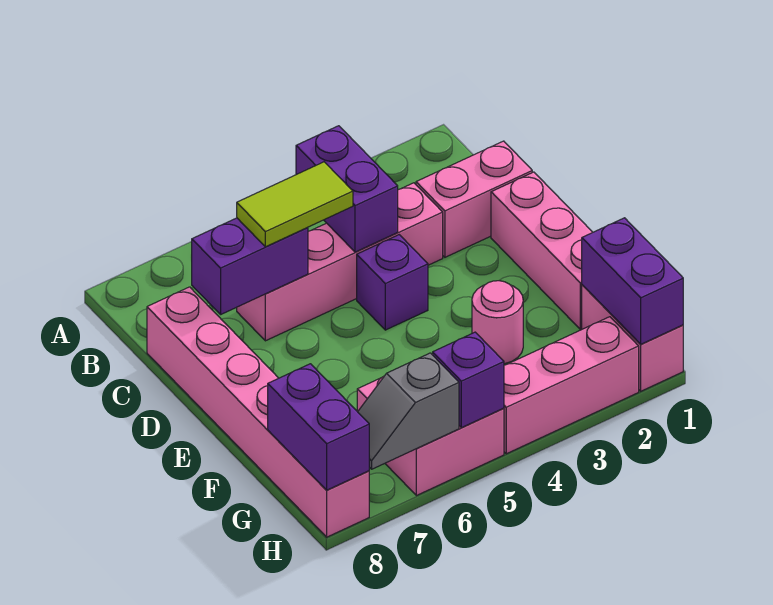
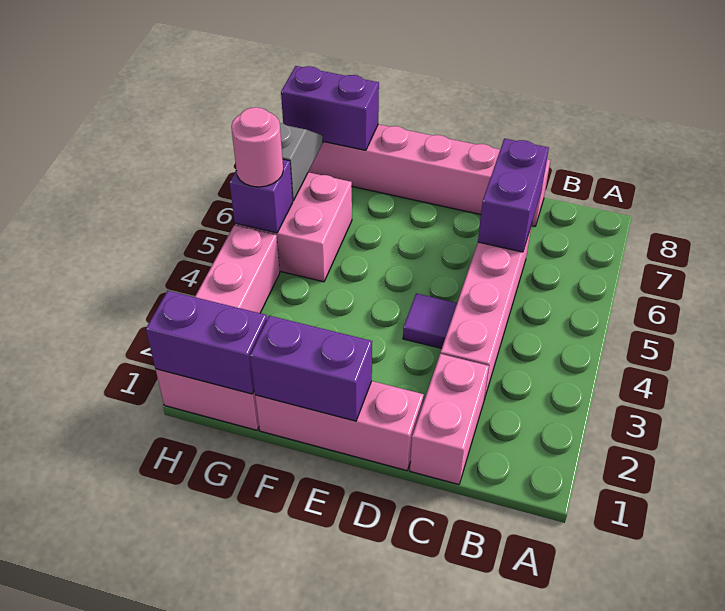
purple 1x2 brick [296,126,398,252] -> purple 1x2 brick moved to [250,316,372,421]
lime 1x2 tile [237,162,353,247] -> none
purple 1x1 brick [357,235,428,330] -> purple 1x1 tile [403,293,457,348]
pink 1x1 round brick [472,281,523,364] -> pink 1x1 round brick moved to [231,107,283,187]

